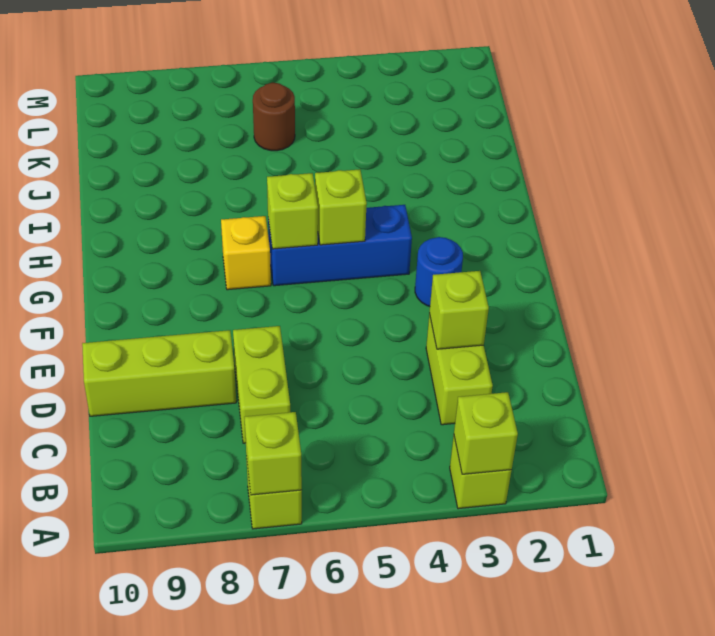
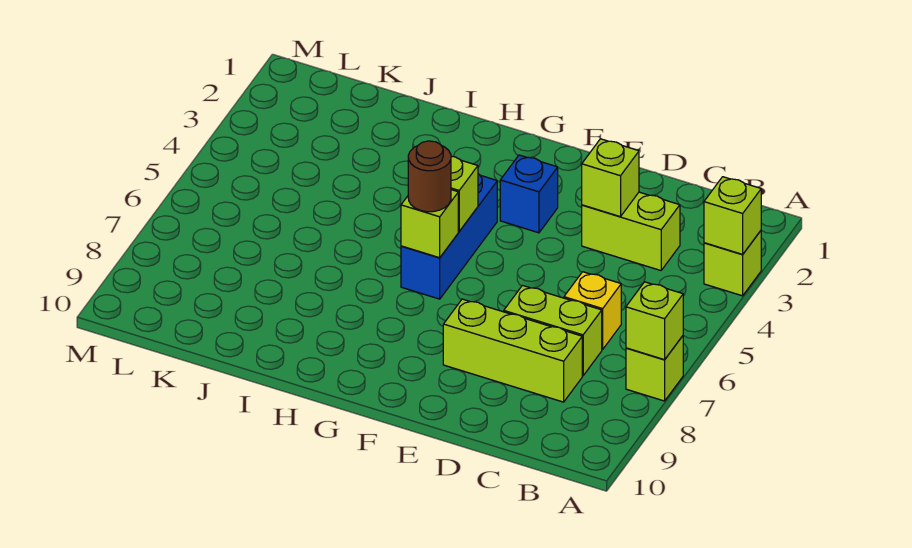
lime 1x3 brick [82,330,236,416] -> lime 1x3 brick turned to [443,299,582,402]
blue 1x1 round brick [415,237,463,306] -> blue 1x1 brick [500,155,558,233]
yellow 1x1 brick [221,216,271,290] -> yellow 1x1 brick moved to [564,272,621,349]
brown 1x1 round brick [253,83,295,151] -> brown 1x1 round brick moved to [408,141,451,212]

